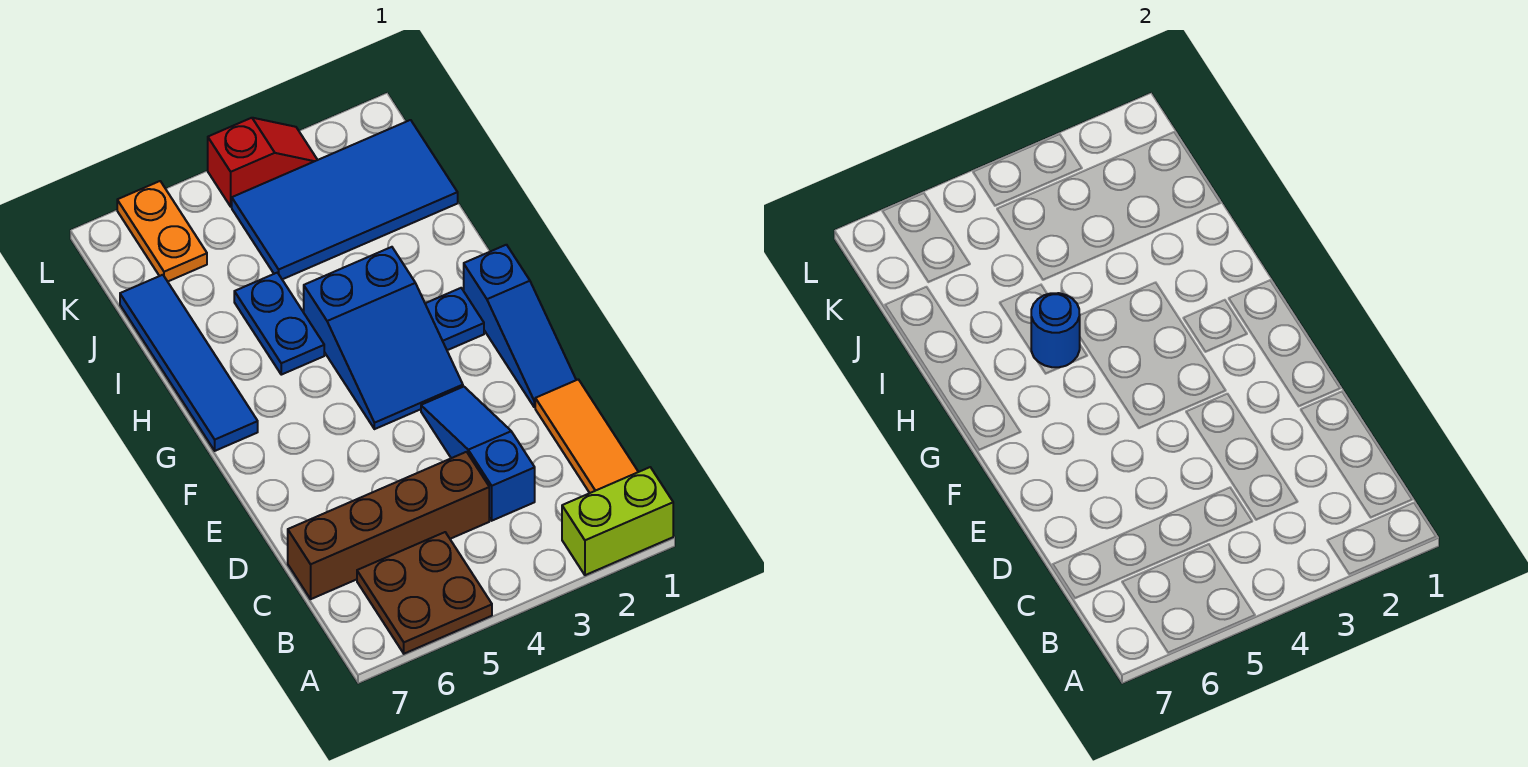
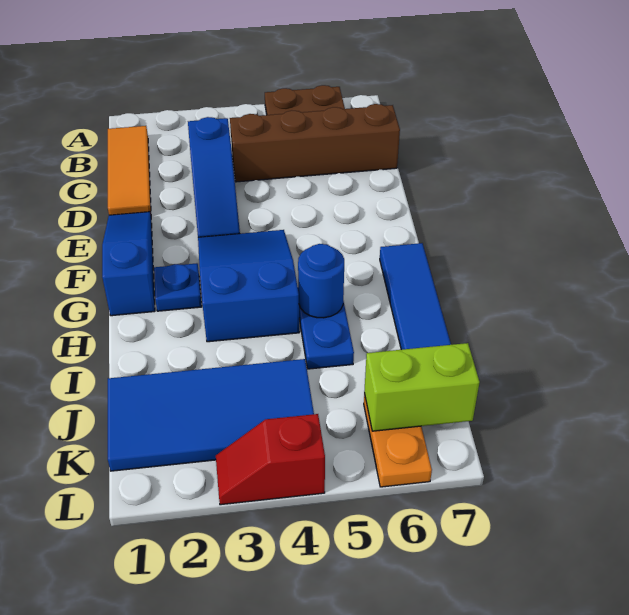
lime 1x2 brick [562,467,673,575] -> lime 1x2 brick moved to [364,343,480,431]

